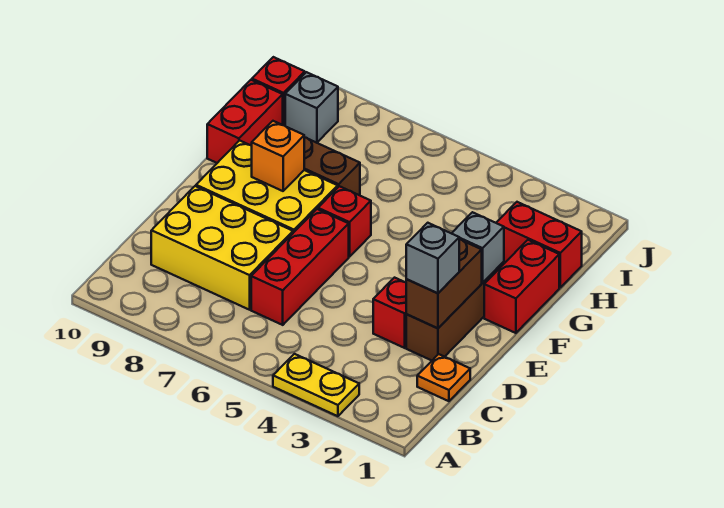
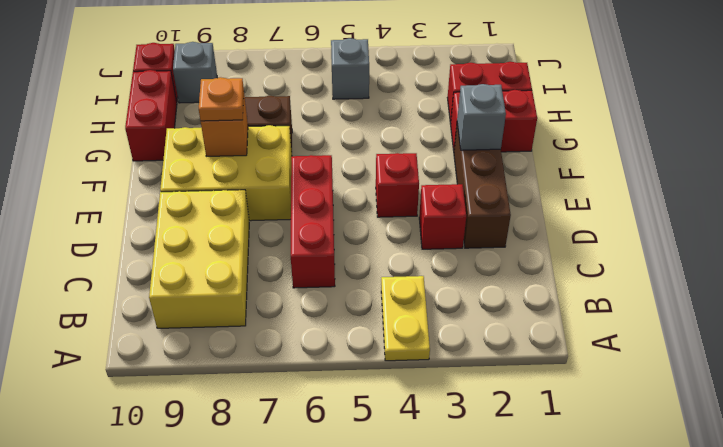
yellow 1x2 plate [273,354,359,416] -> yellow 1x2 plate turned to [381,276,430,361]
orange 1x1 plate [417,354,470,401] -> orange 1x1 plate moved to [199,77,244,121]
yellow 2x3 brick [151,186,293,310] -> yellow 2x3 brick turned to [149,190,249,328]
brown 1x2 brick [406,239,482,328] -> none
grey 1x1 brick [406,223,459,293] -> grey 1x1 brick moved to [331,38,369,99]
red 1x2 brick [484,240,559,333] -> red 1x2 brick turned to [451,90,537,152]
red 1x1 brick [318,186,371,257] -> red 1x1 brick moved to [376,153,419,217]

